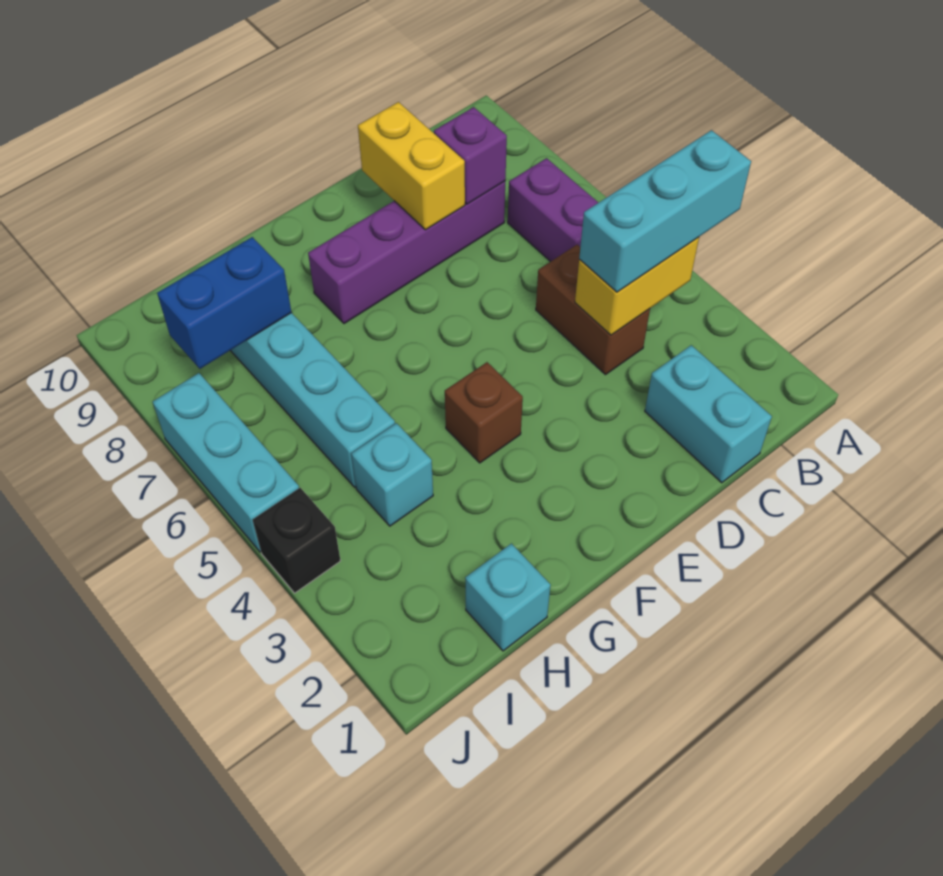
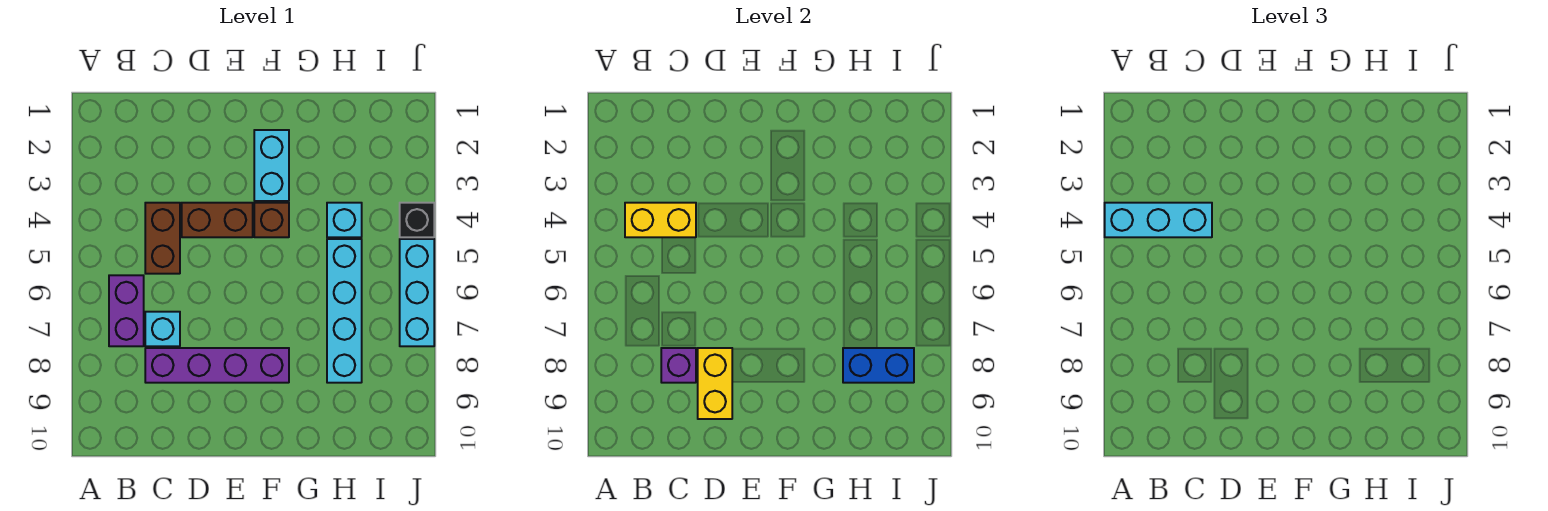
cyan 1x2 brick [645,345,772,483] -> cyan 1x2 brick moved to [254,130,289,201]
none -> brown 1x2 brick [182,203,253,237]
cyan 1x1 brick [465,544,551,651] -> cyan 1x1 brick moved to [145,312,180,346]

